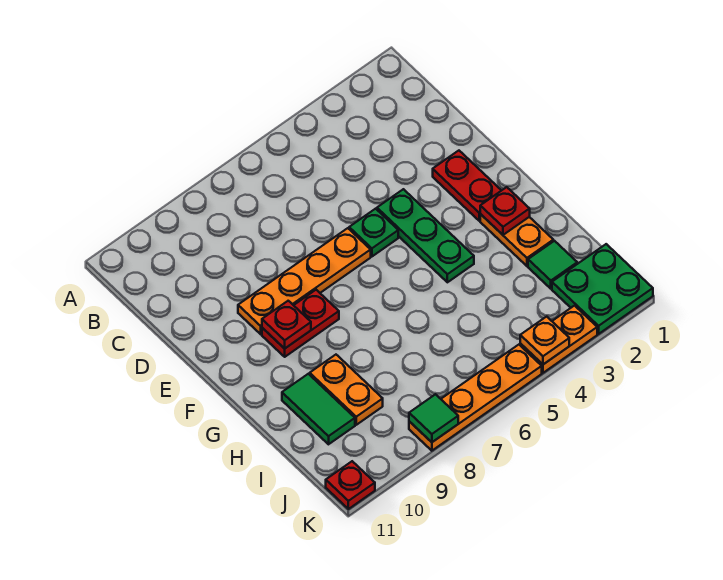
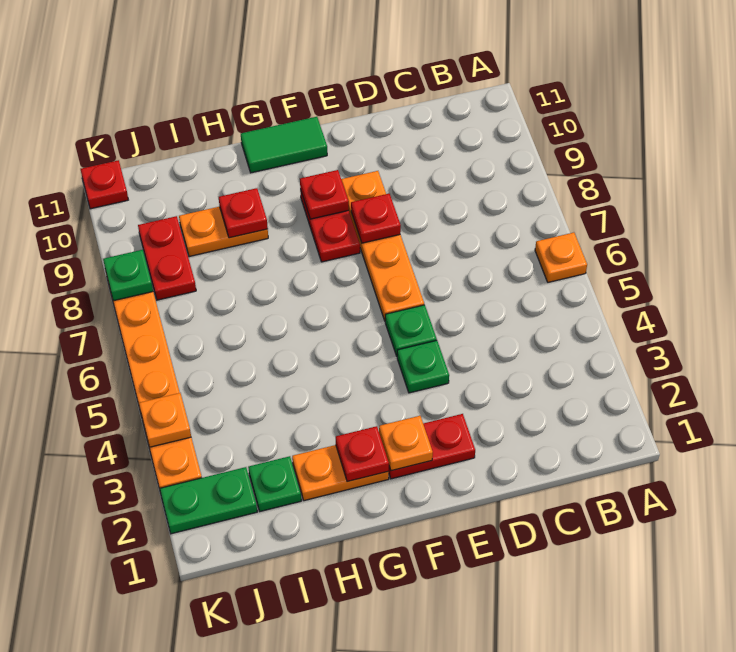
none -> orange 1x1 plate [535,233,587,282]
green 1x3 plate [377,189,474,282] -> green 1x1 plate [397,340,449,393]
none -> red 1x1 plate [351,194,401,243]
none -> orange 1x1 plate [379,416,433,471]
none -> red 1x1 plate [219,188,268,238]
green 1x2 tile [282,374,355,444] -> green 1x2 tile moved to [241,117,327,173]
green 1x1 tile [528,241,577,289] -> green 1x1 plate [248,456,301,511]
green 2x2 plate [552,244,653,334] -> green 1x2 plate [160,467,257,534]
none -> red 1x2 plate [138,216,196,300]
green 1x1 tile [409,394,458,442] -> green 1x1 plate [103,250,153,301]

